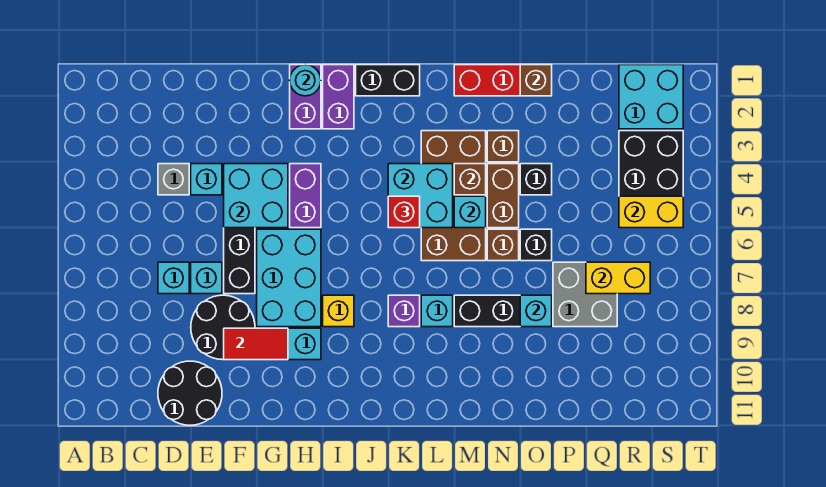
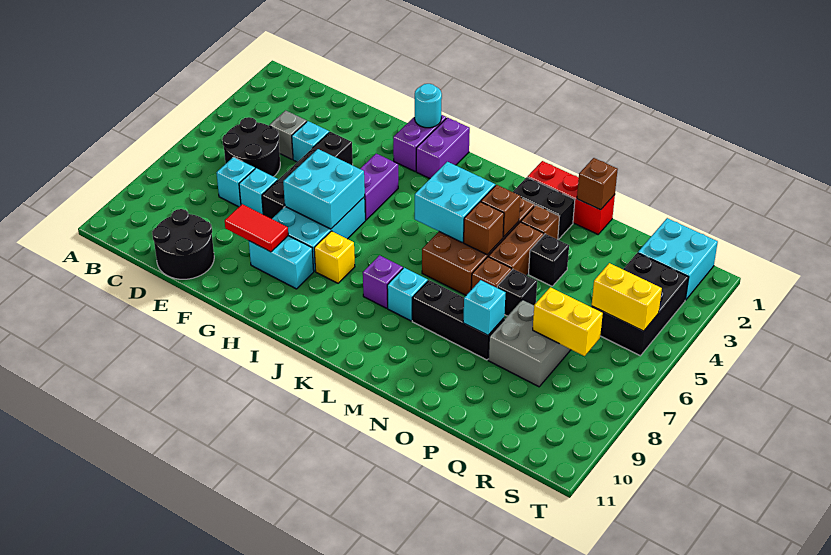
black 2x2 round brick [191,295,255,360] -> black 2x2 round brick moved to [222,117,280,177]
cyan 2x2 brick [224,164,288,228] -> cyan 2x2 brick moved to [283,149,365,229]
black 1x2 brick [356,65,420,96] -> black 1x2 brick moved to [513,177,575,239]
red 1x1 brick [388,196,420,228] -> none
cyan 1x1 brick [454,196,486,228] -> brown 1x1 brick [464,202,504,255]

